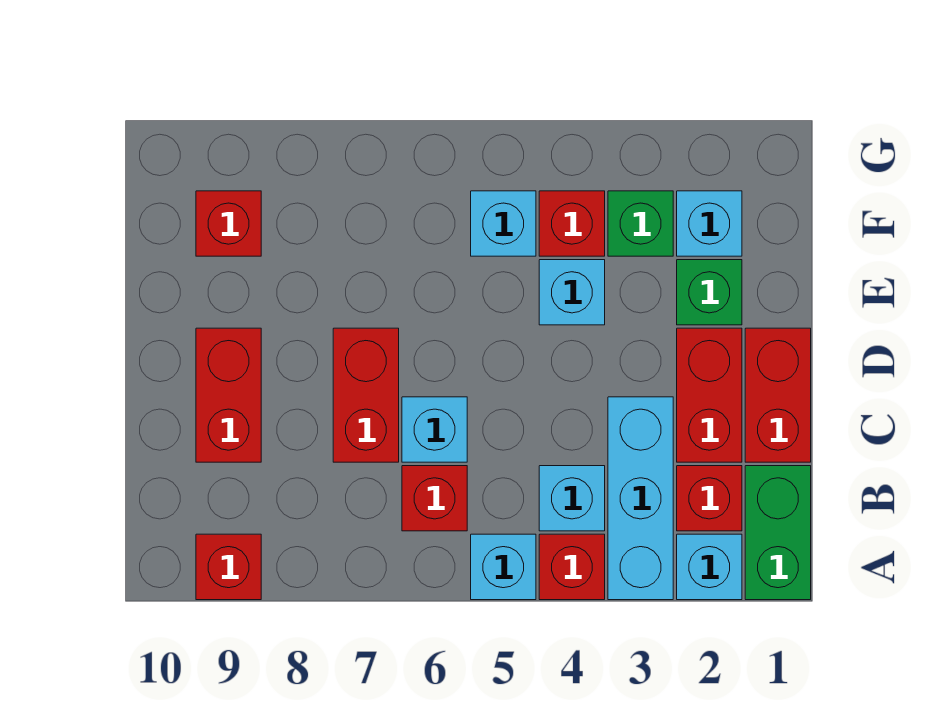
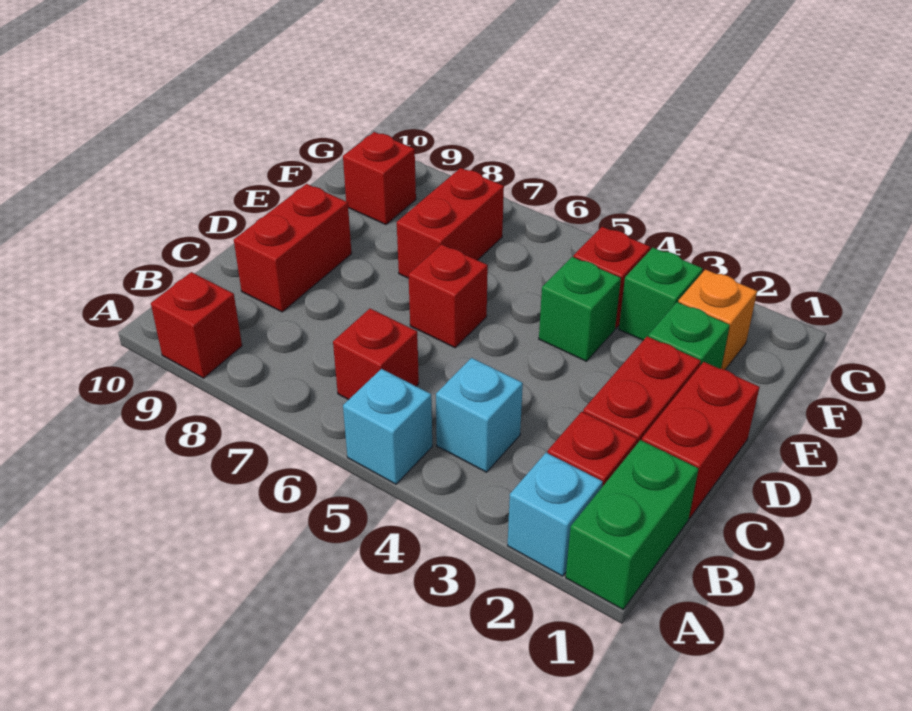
cyan 1x3 brick [608,397,673,600] -> none
red 1x1 brick [539,534,605,600] -> red 1x1 brick moved to [408,244,488,348]
cyan 1x1 brick [402,397,467,462] -> none
red 1x2 brick [333,328,399,462] -> red 1x2 brick moved to [397,168,504,278]
cyan 1x1 brick [539,260,605,325] -> green 1x1 brick [539,257,621,361]
cyan 1x1 brick [677,191,742,256] -> orange 1x1 brick [678,269,757,370]
cyan 1x1 brick [471,191,536,256] -> none

